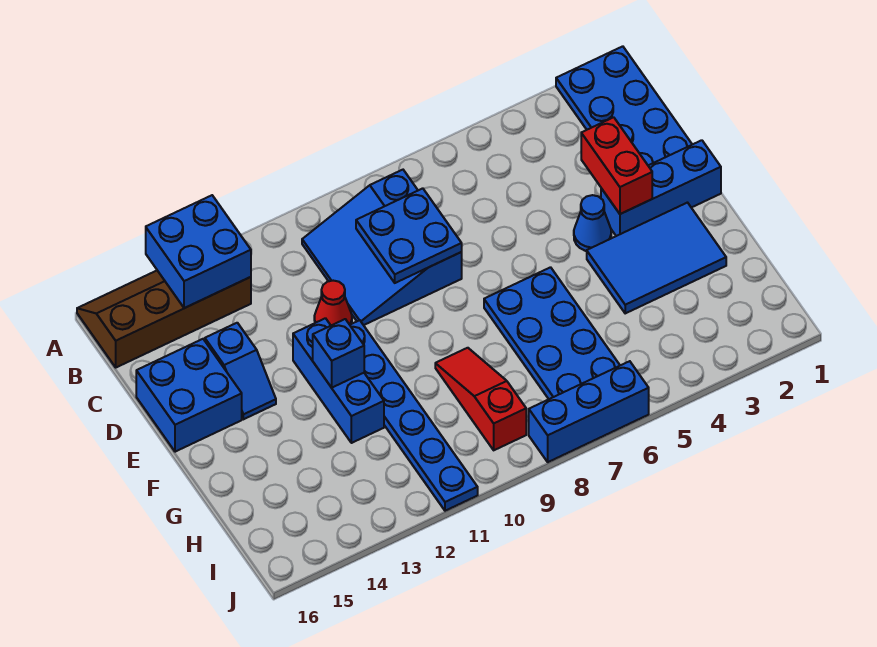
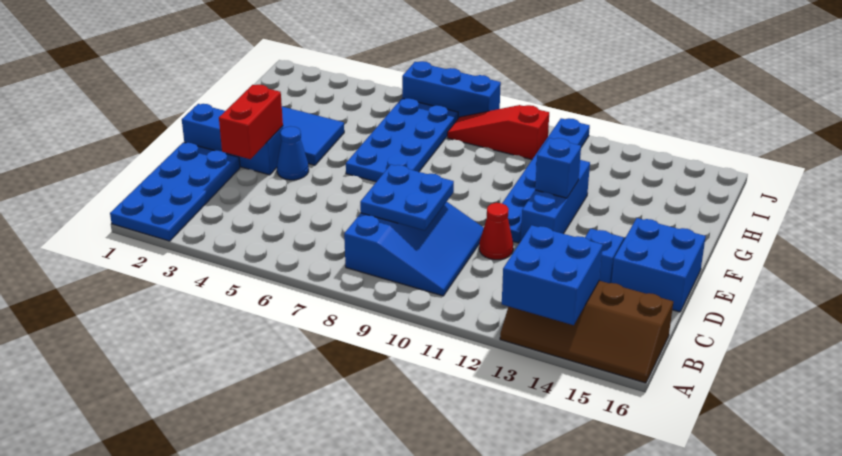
red 1x3 slope [435,348,526,450] -> red 1x3 slope turned to [447,105,549,160]

